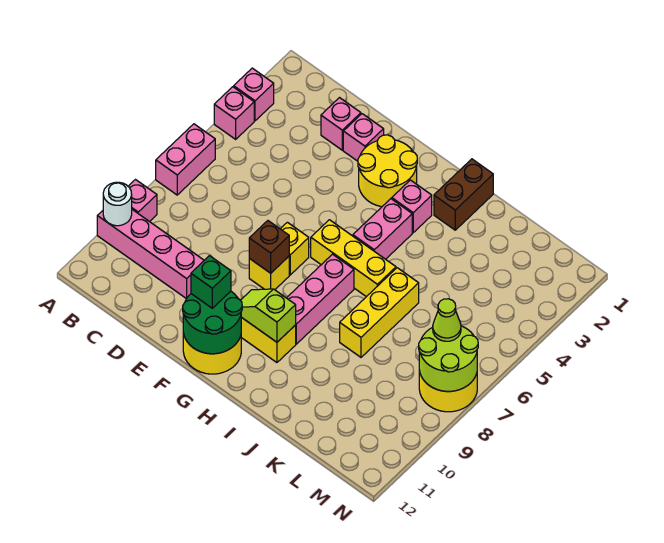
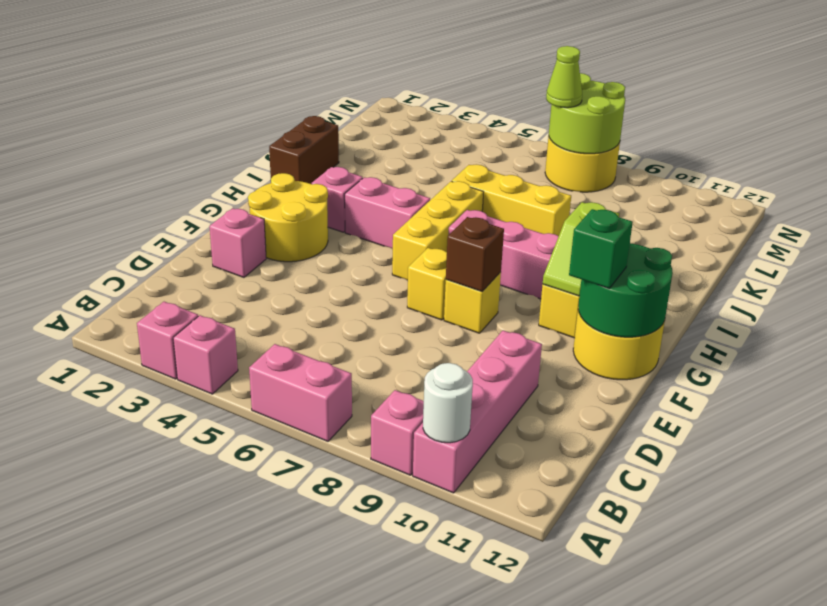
pink 1x1 brick [321,98,361,150] -> none
brown 1x2 brick [434,159,493,230] -> brown 1x2 brick turned to [269,116,339,184]

